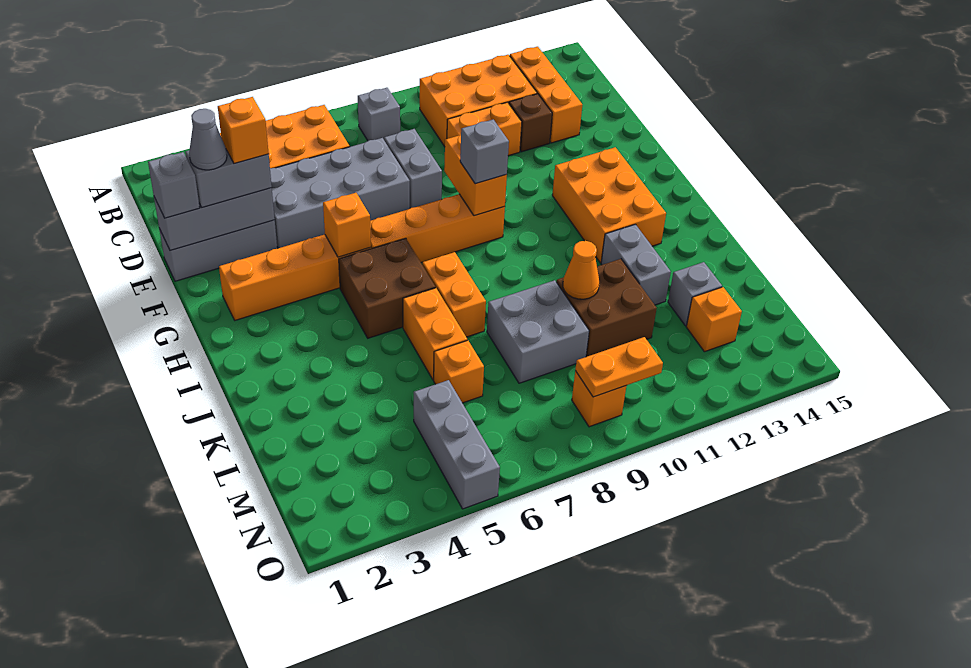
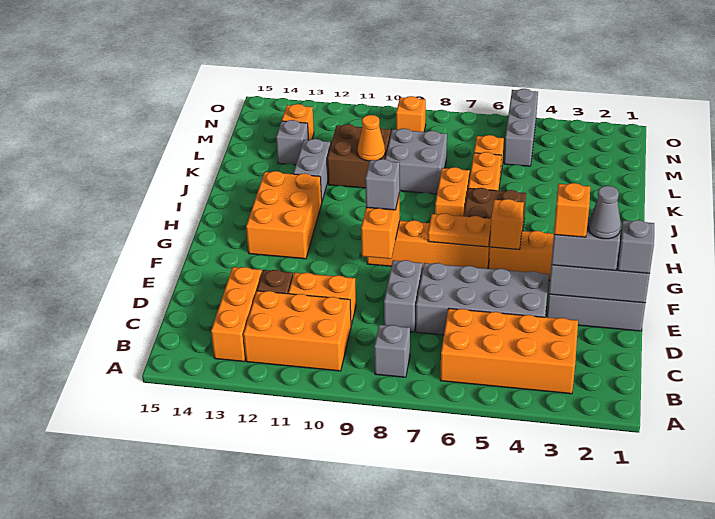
orange 1x2 plate [575,337,663,397] -> orange 1x2 plate moved to [428,213,491,247]

